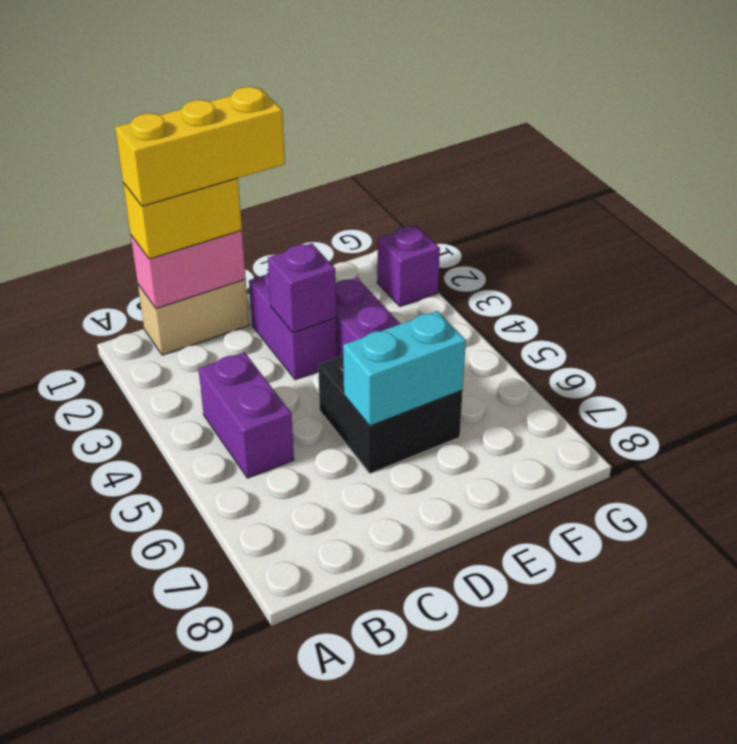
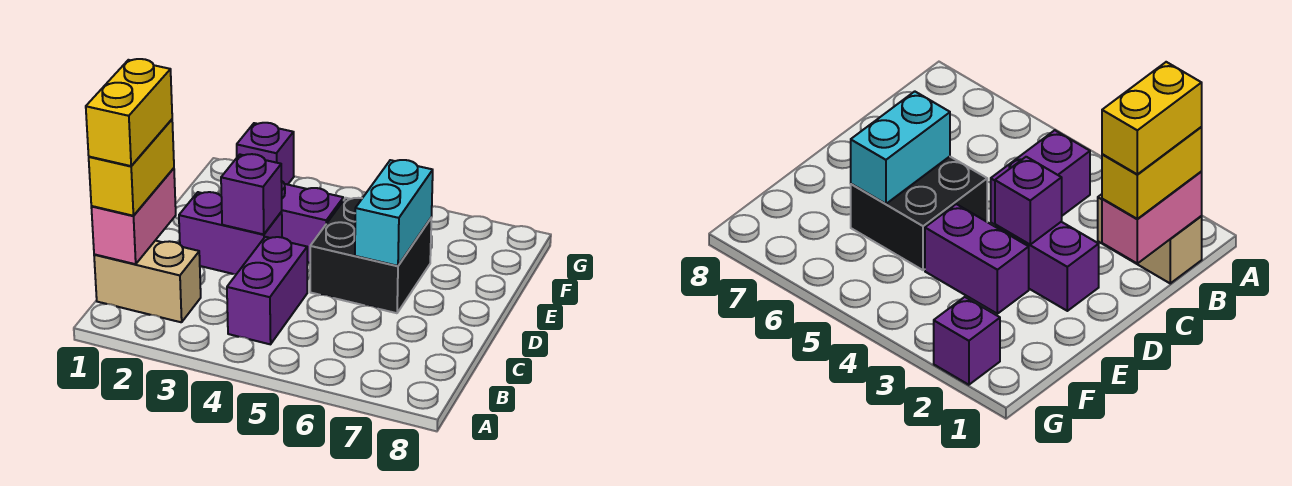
tan 1x2 brick [138,279,249,355] -> tan 1x2 brick turned to [94,241,201,322]
yellow 1x3 brick [115,87,285,206] -> yellow 1x2 brick [86,59,172,166]
purple 1x2 brick [199,352,294,478] -> purple 1x2 brick turned to [227,237,307,344]

